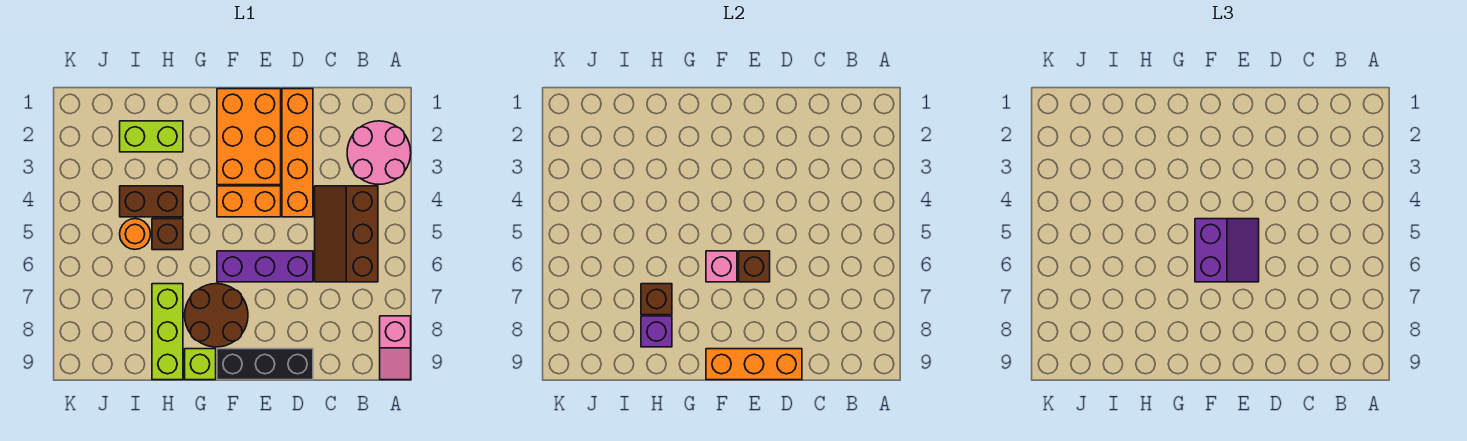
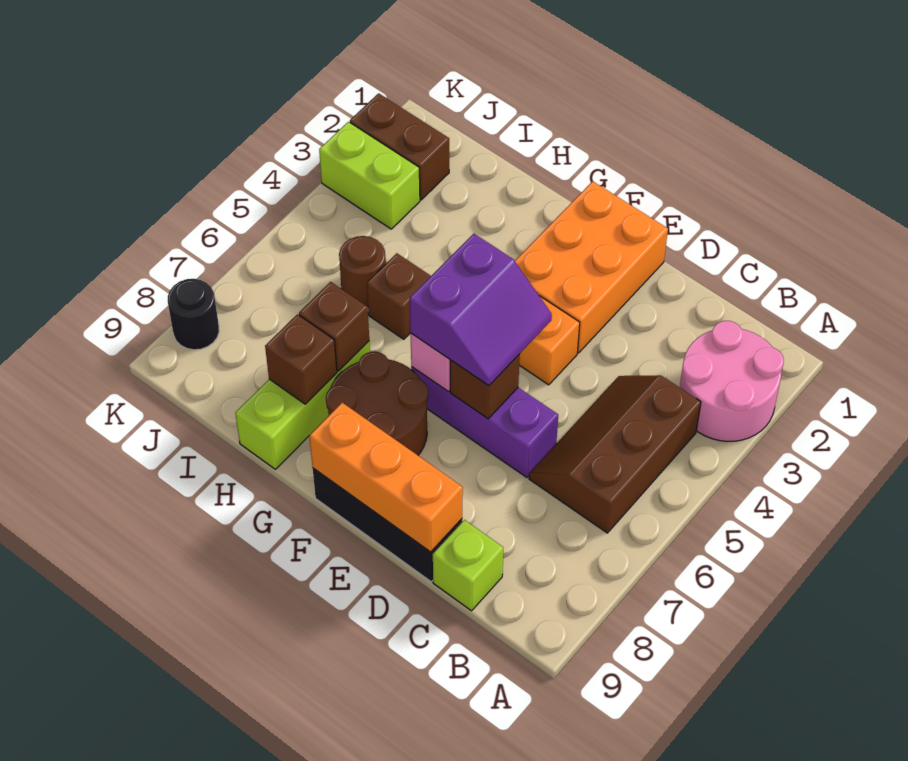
pink 1x2 slope [380,316,411,380] -> none
orange 1x4 brick [282,89,313,217] -> none
lime 1x1 brick [185,349,216,380] -> lime 1x1 brick moved to [433,520,503,611]
lime 1x2 brick [120,121,183,152] -> lime 1x2 brick moved to [319,122,420,229]
brown 1x2 brick [120,186,183,217] -> brown 1x2 brick moved to [350,93,449,200]
purple 1x1 brick [641,316,672,347] -> brown 1x1 brick [265,314,337,404]
orange 1x1 round brick [120,219,150,249] -> brown 1x1 round brick [339,236,386,306]
none -> black 1x1 round brick [168,279,219,350]

